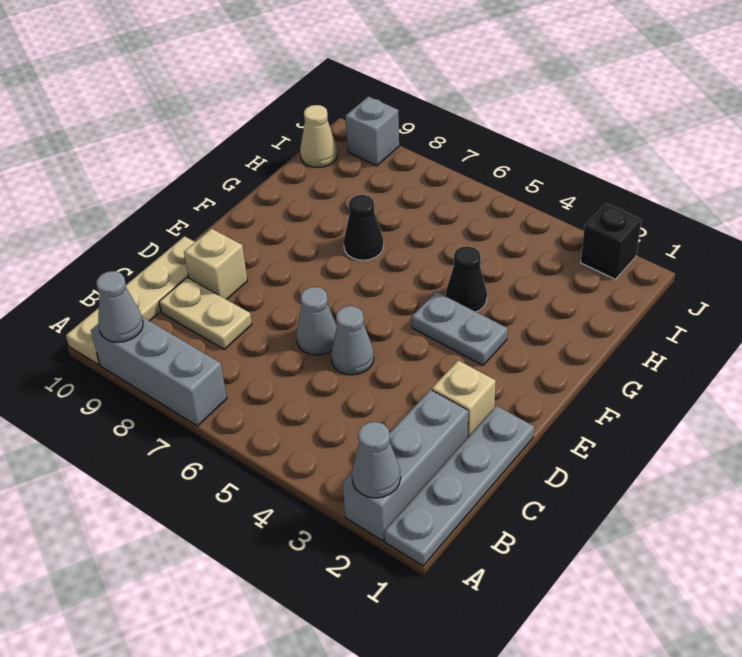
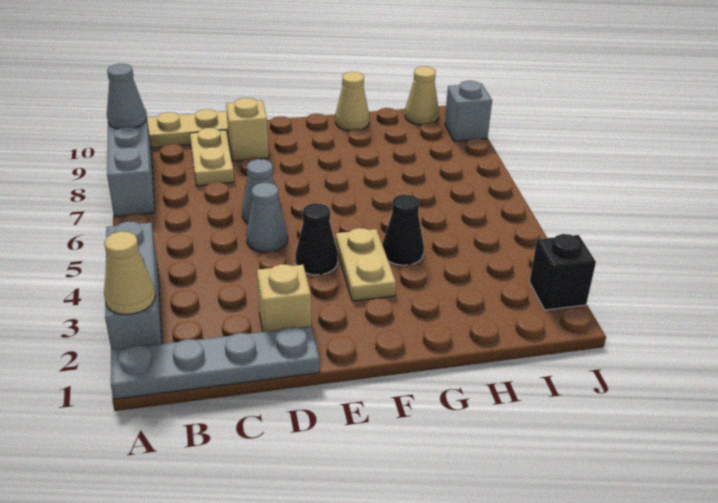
grey 1x3 brick [342,390,468,541] -> grey 1x3 brick turned to [105,221,162,350]
grey 1x1 cone [352,422,401,498] -> tan 1x1 cone [104,232,155,314]
grey 1x2 plate [412,292,508,365] -> tan 1x2 plate [336,228,396,301]
black 1x1 cone [344,195,384,260] -> black 1x1 cone moved to [296,203,338,275]
none -> tan 1x1 cone [335,72,369,131]

